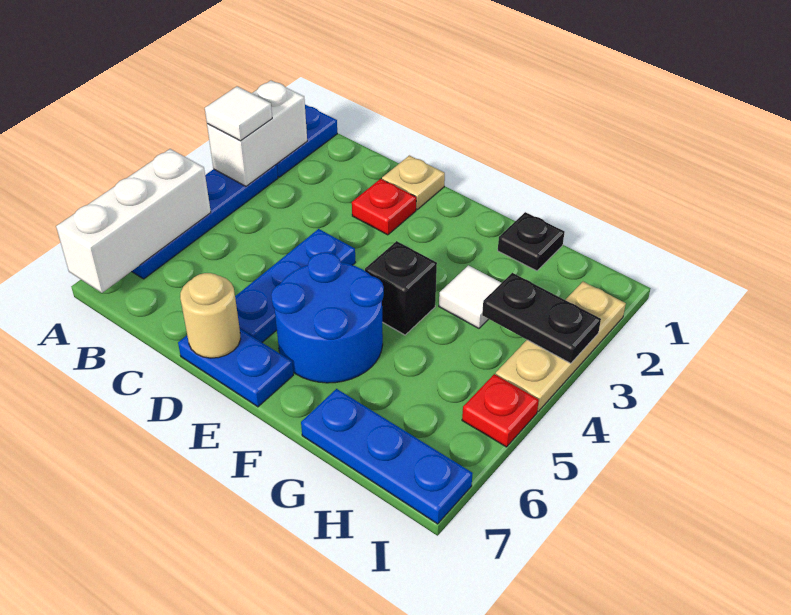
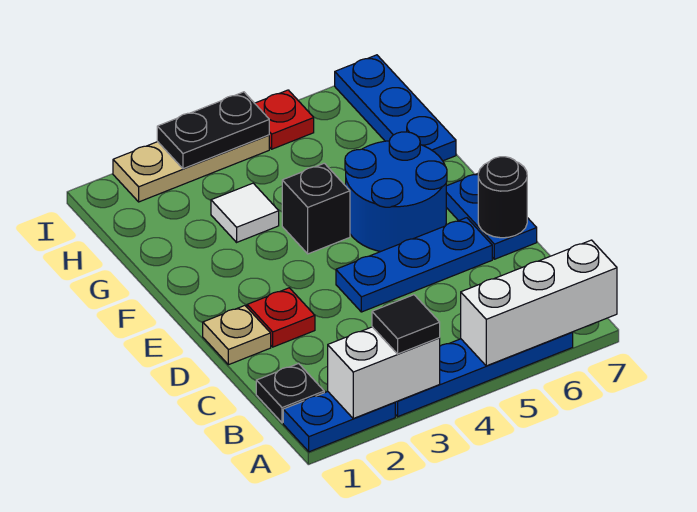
white 1x1 tile [205,86,272,141] -> black 1x1 tile [372,295,440,354]
tan 1x1 round brick [180,273,241,358] -> black 1x1 round brick [478,157,527,238]
black 1x1 plate [498,212,565,271] -> black 1x1 plate moved to [256,364,324,423]
black 1x2 plate [482,273,601,363] -> black 1x2 plate turned to [157,92,269,169]

